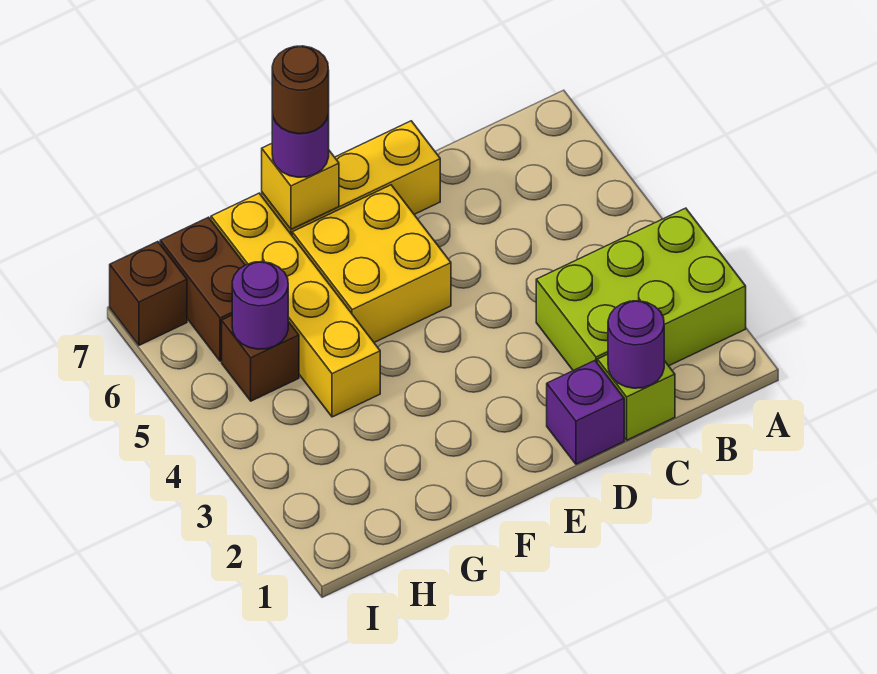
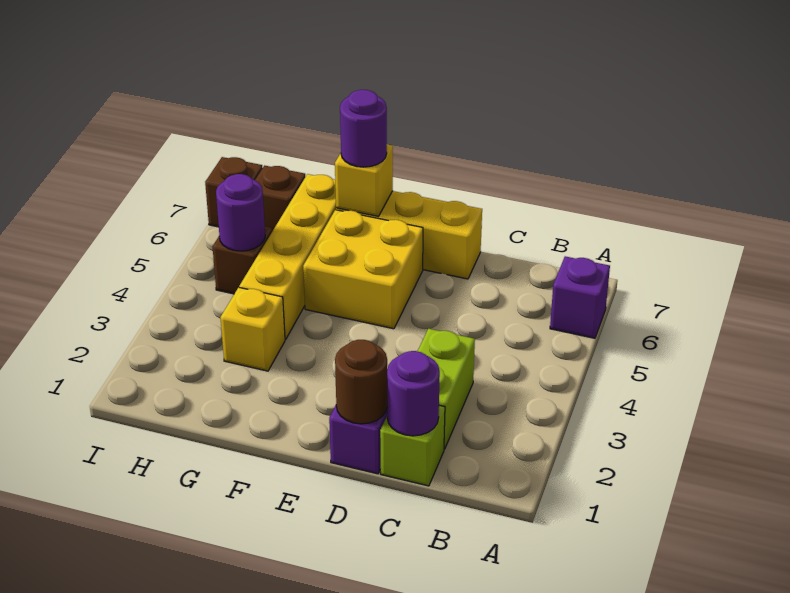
lime 2x3 brick [536,208,746,371] -> lime 1x2 brick [418,329,475,449]
none -> purple 1x1 brick [550,256,610,338]
brown 1x1 round brick [272,46,329,134] -> brown 1x1 round brick moved to [335,340,387,424]
none -> yellow 1x1 brick [220,287,285,371]
brown 1x2 brick [160,217,245,361] -> brown 1x1 brick [255,166,305,231]

